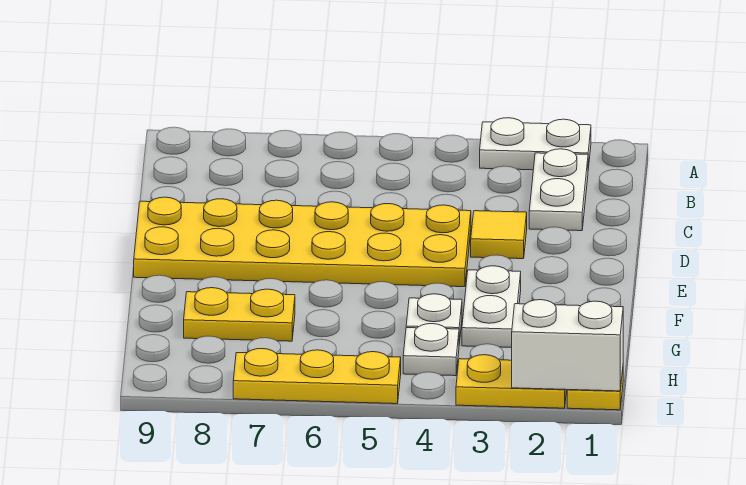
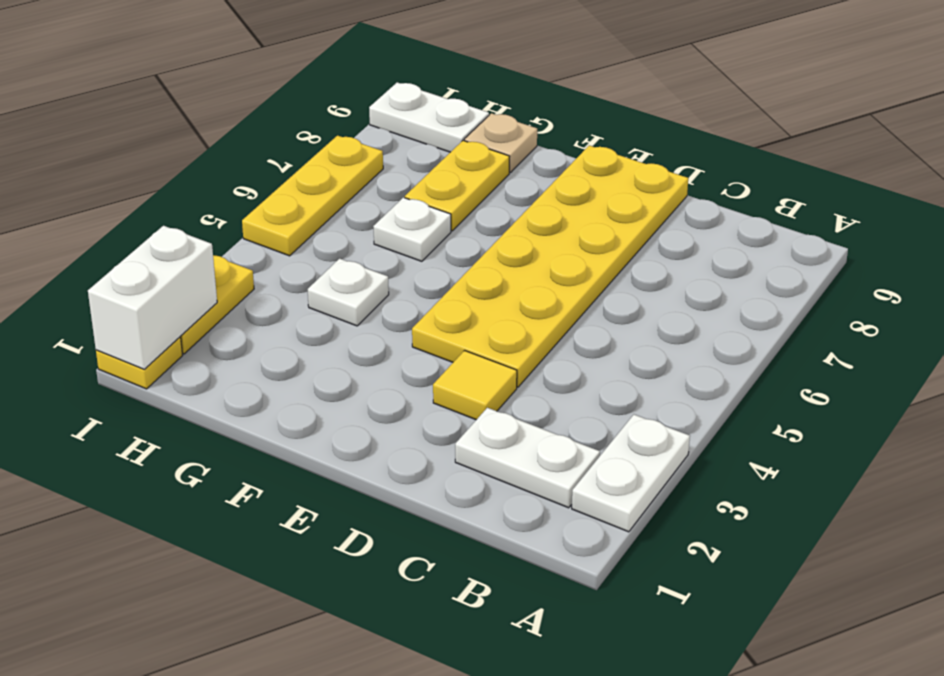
white 1x2 plate [462,266,521,347] -> white 1x2 plate moved to [369,82,489,152]
none -> tan 1x1 plate [464,113,537,173]
white 1x1 plate [403,324,459,376] -> white 1x1 plate moved to [373,197,451,261]

